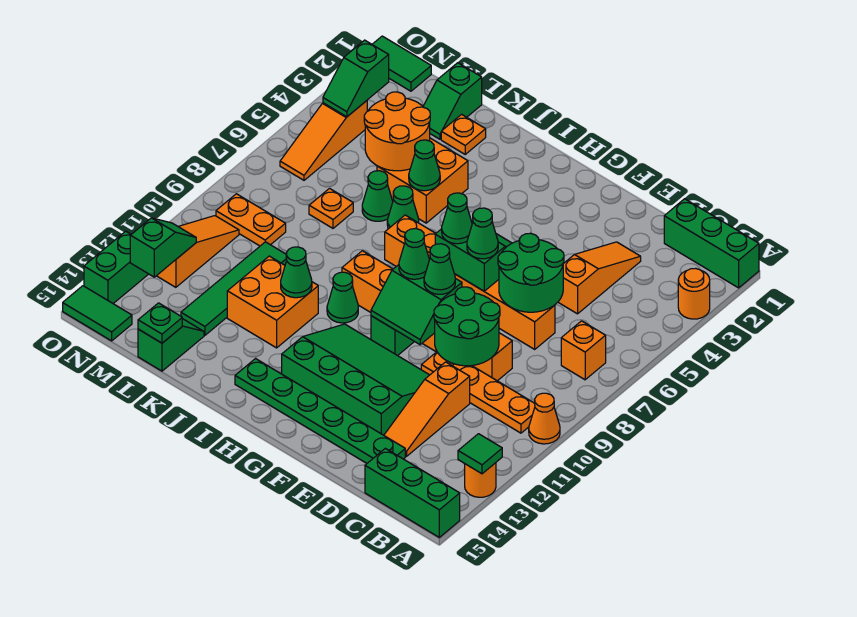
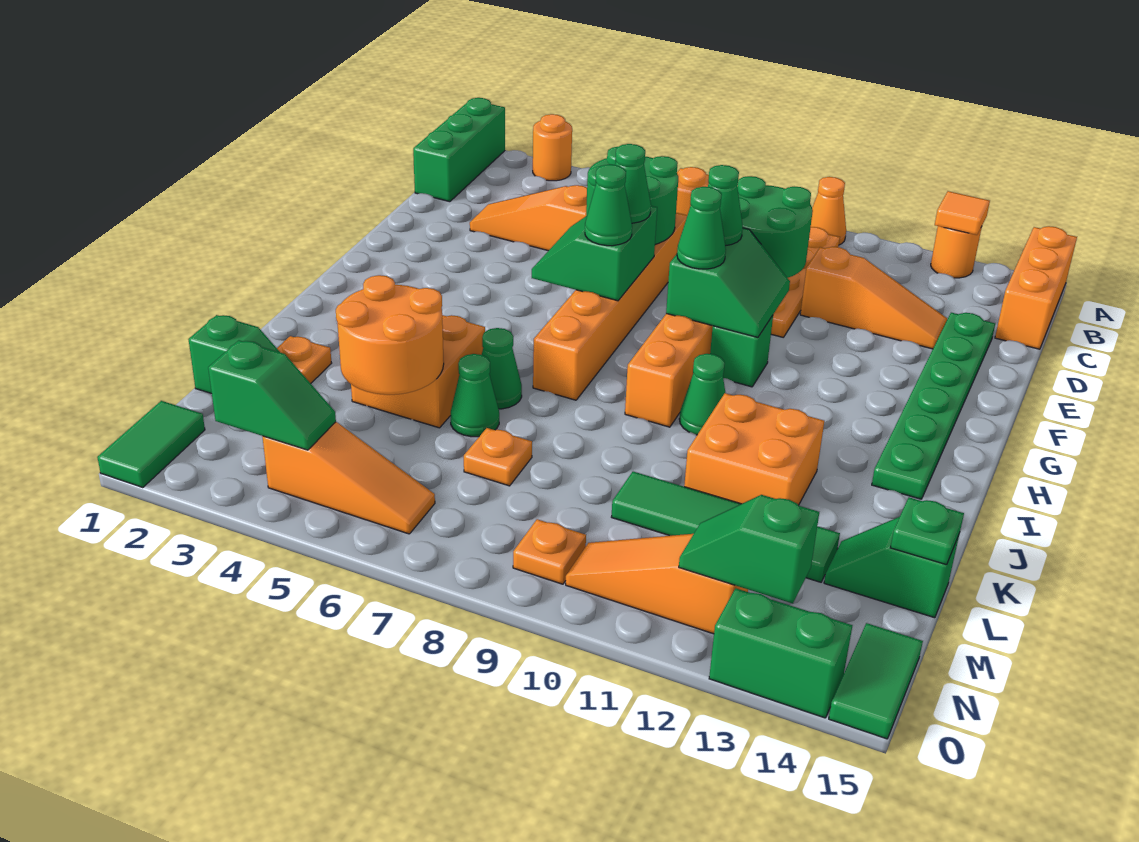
green 1x1 tile [458,434,502,474] -> orange 1x1 tile [935,191,990,235]
green 1x3 brick [365,448,460,537] -> orange 1x3 brick [995,226,1077,349]
green 3x4 slope [282,324,429,435] -> none
green 1x1 cone [409,140,440,191] -> none
green 1x1 cone [281,247,312,298] -> none
orange 1x2 plate [216,194,286,246] -> orange 1x1 plate [513,519,586,584]

